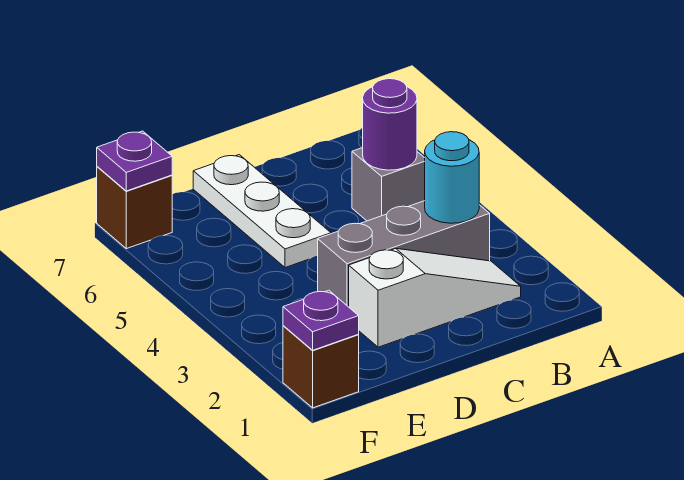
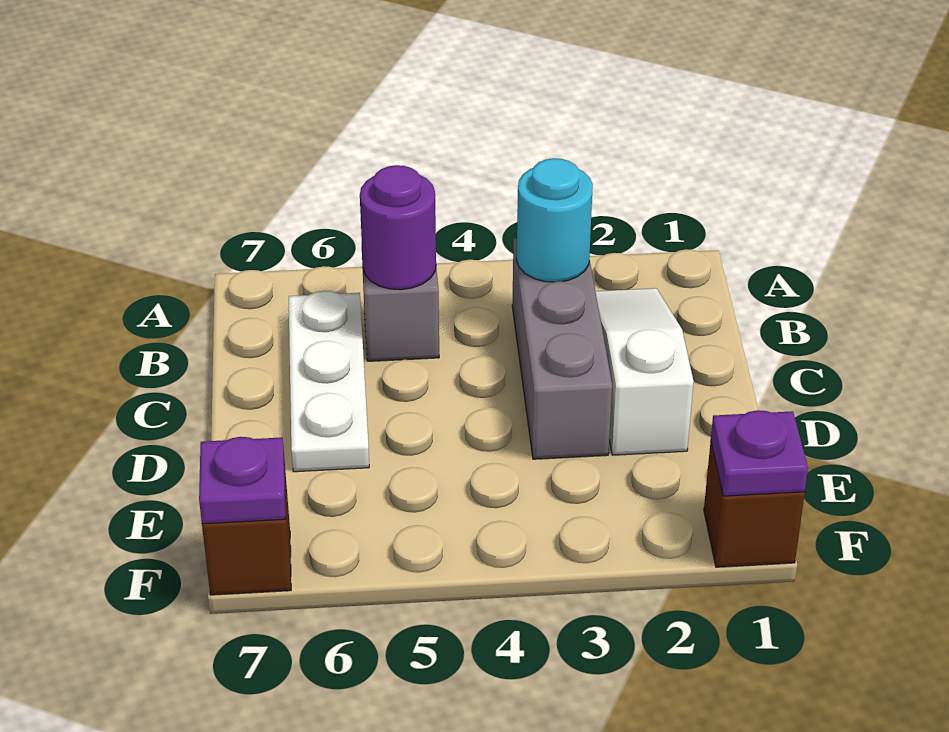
white 1x3 plate [193,155,331,268] -> white 1x3 plate turned to [289,291,369,472]

